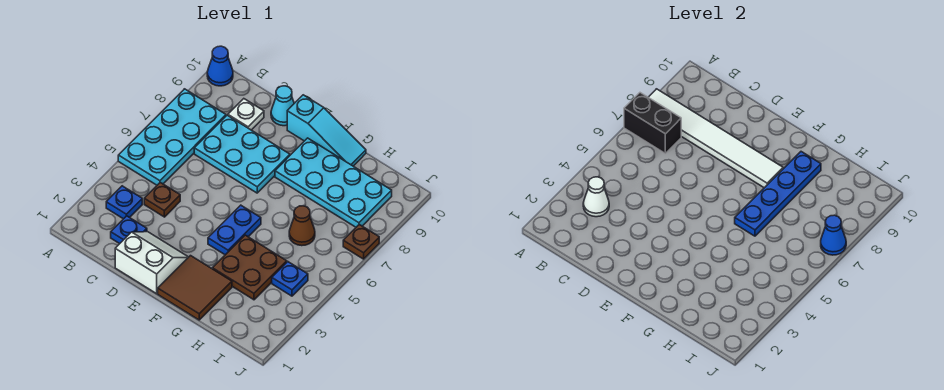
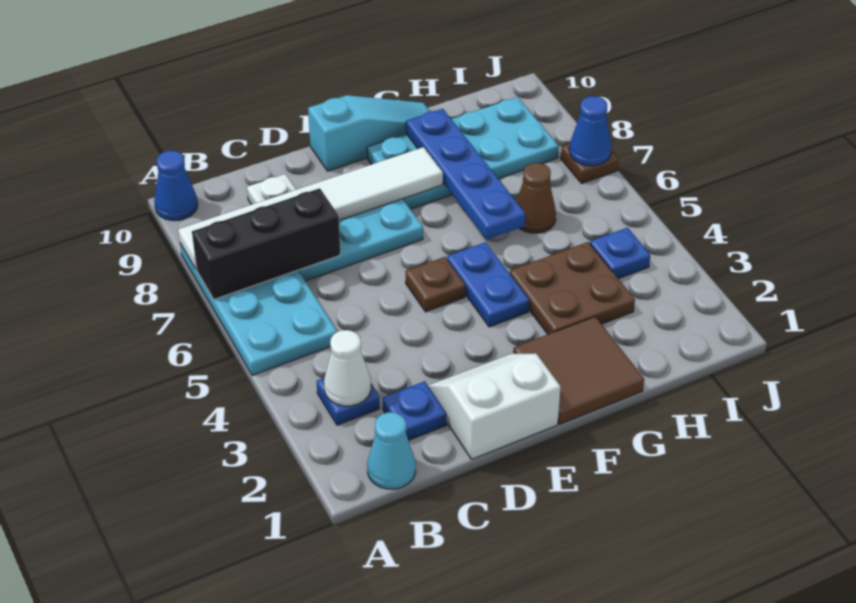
black 1x2 brick [624,93,681,153] -> black 1x3 brick [192,188,341,299]
brown 1x1 plate [144,182,180,217] -> brown 1x1 plate moved to [405,257,465,312]
cyan 1x1 cone [271,86,294,126] -> cyan 1x1 cone moved to [367,412,416,489]

